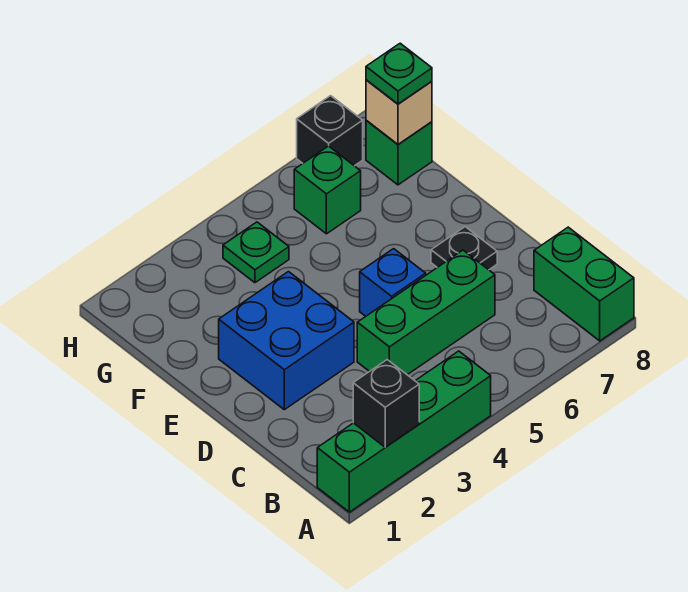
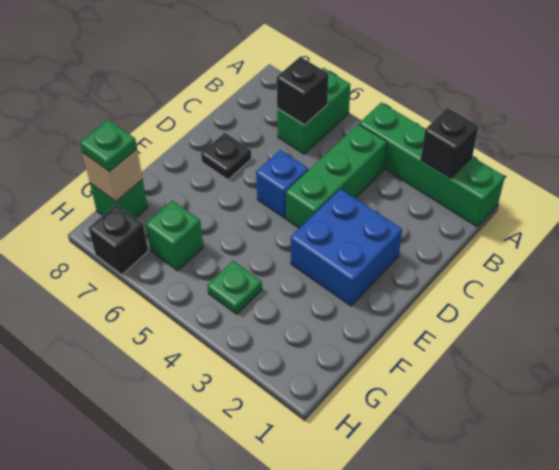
green 1x2 brick [534,227,634,341] -> green 1x2 brick moved to [277,68,351,154]
none -> black 1x1 brick [277,57,328,125]
green 1x3 brick [357,250,495,375] -> green 1x3 brick turned to [286,124,387,228]

